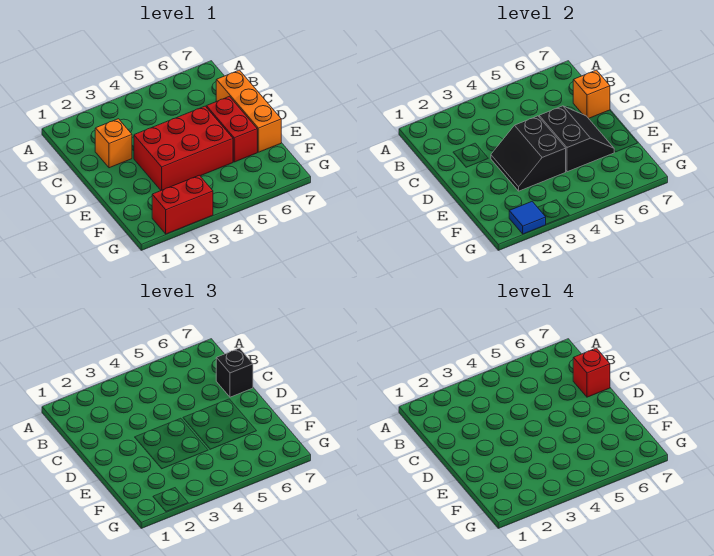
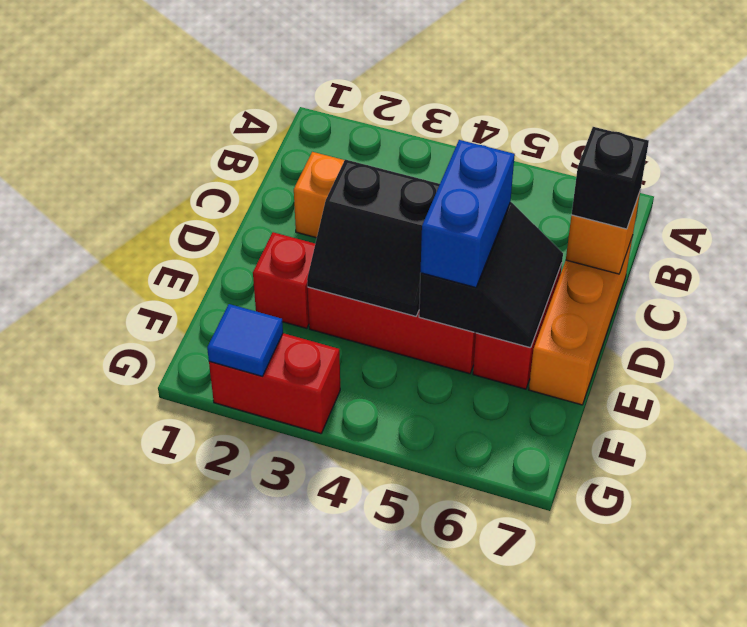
red 1x1 brick [573,348,610,397] -> red 1x1 brick moved to [253,232,315,328]
black 2x2 slope [491,116,566,191] -> black 2x2 slope turned to [307,159,440,316]
none -> blue 1x2 brick [421,140,515,287]

